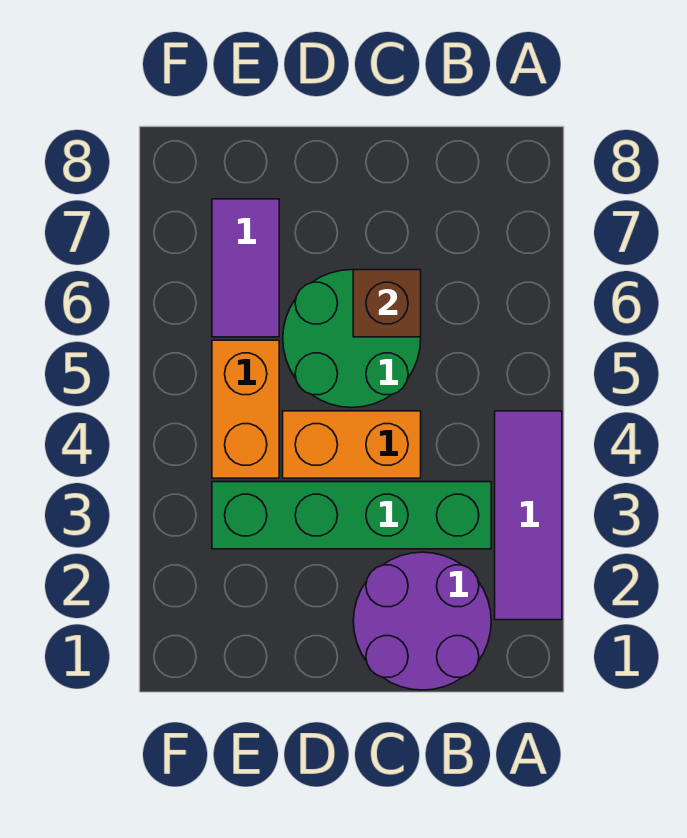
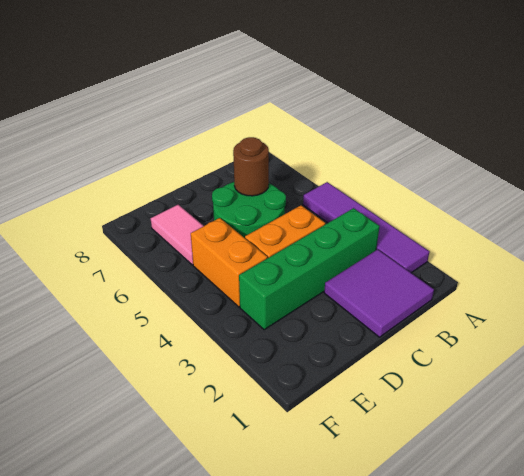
purple 1x3 tile [495,411,562,620] -> purple 1x4 tile [303,182,429,273]
purple 2x2 round brick [353,552,491,690] -> purple 2x2 tile [324,249,434,337]
brown 1x1 brick [353,270,421,337] -> brown 1x1 round brick [233,137,269,196]
purple 1x2 tile [212,199,279,337] -> pink 1x2 tile [151,205,203,265]

